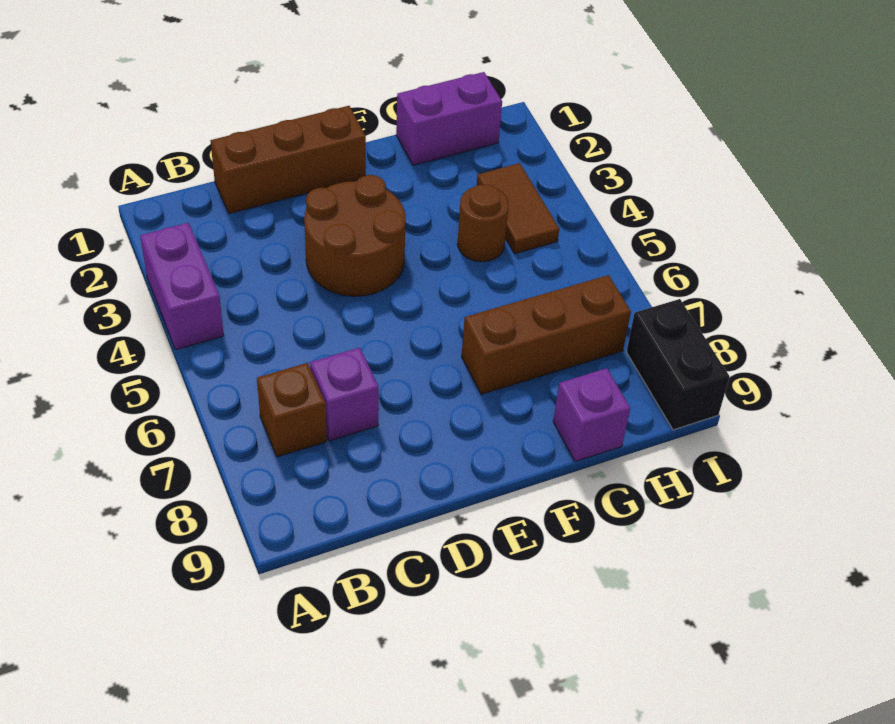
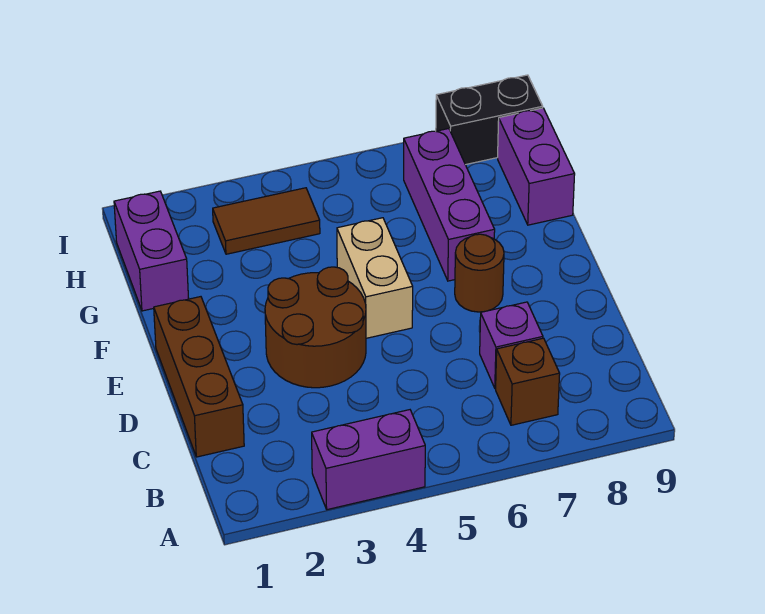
none -> tan 1x2 brick [337,218,413,338]
brown 1x3 brick [462,275,631,394] -> purple 1x3 brick [404,129,495,281]
brown 1x1 round brick [457,185,509,262] -> brown 1x1 round brick moved to [455,234,504,312]
purple 1x1 brick [553,368,630,462] -> purple 1x2 brick [498,108,575,225]

